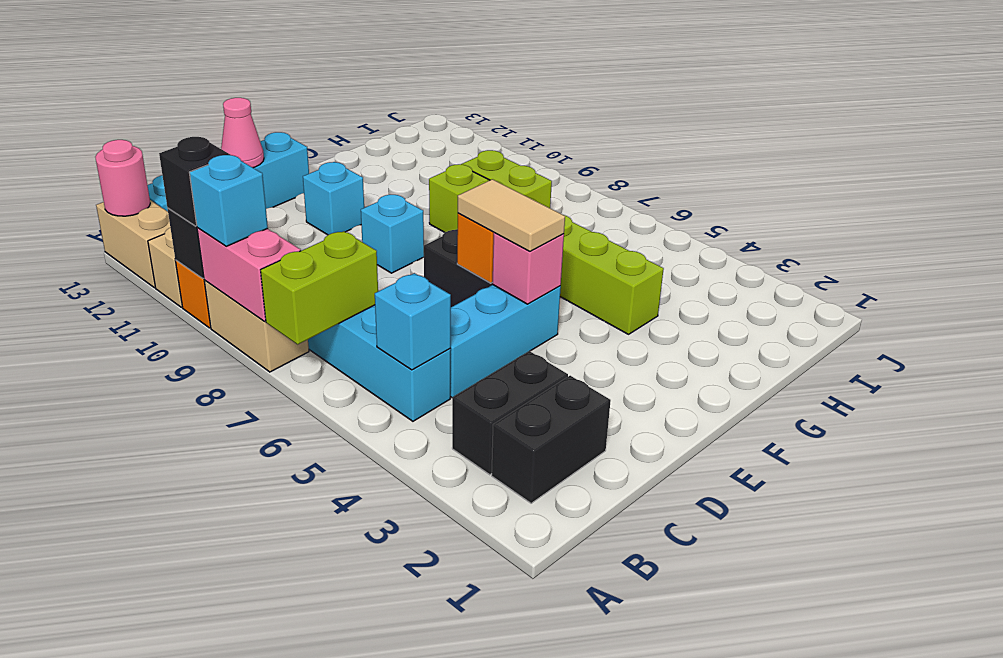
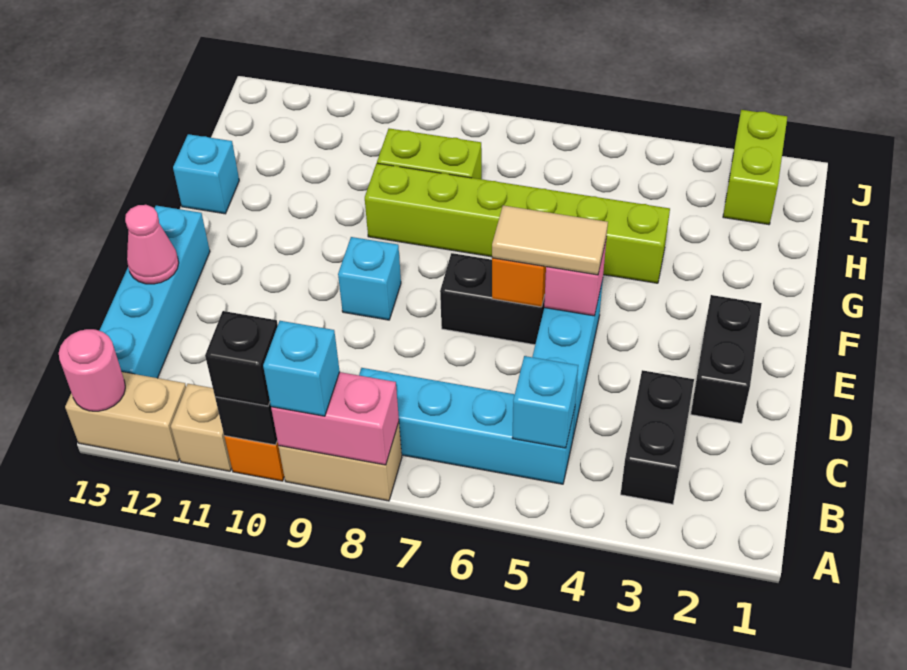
lime 1x2 brick [261,231,378,344] -> lime 1x2 brick moved to [723,110,787,225]
black 1x2 brick [492,376,611,503] -> black 1x2 brick moved to [691,295,762,423]
cyan 1x1 brick [303,162,364,235] -> cyan 1x1 brick moved to [173,134,239,214]

